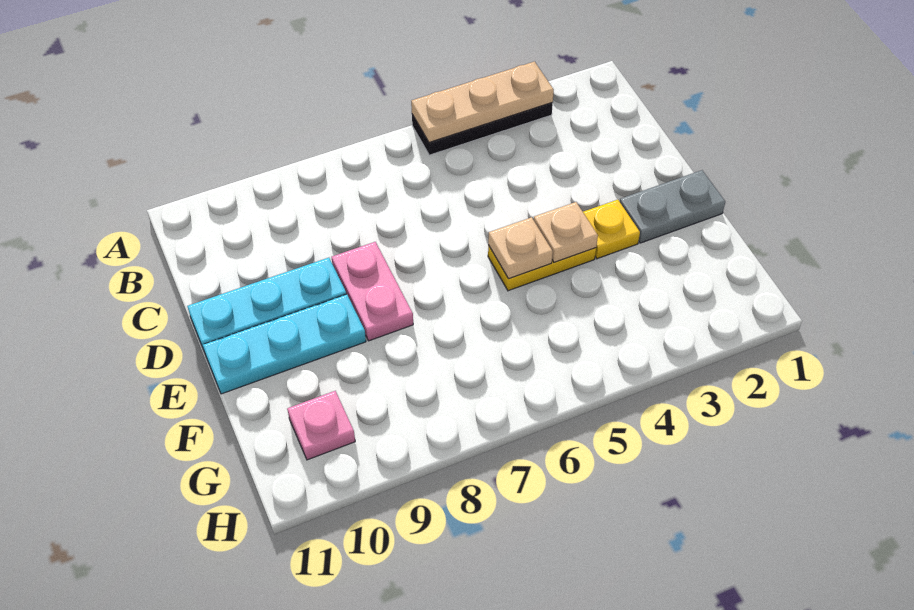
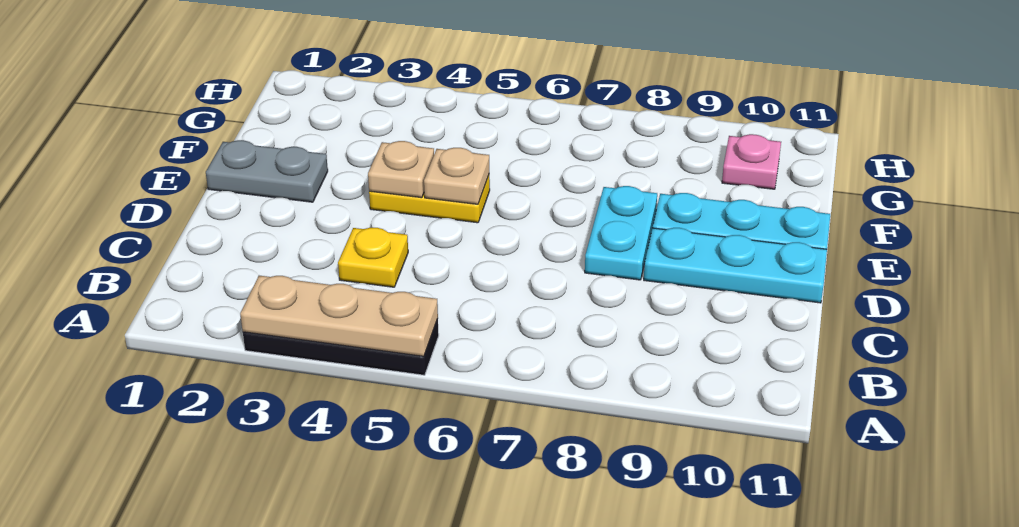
pink 1x2 plate [332,242,413,341] -> cyan 1x2 plate [585,186,657,280]
yellow 1x1 plate [583,200,640,259] -> yellow 1x1 plate moved to [338,228,408,287]

